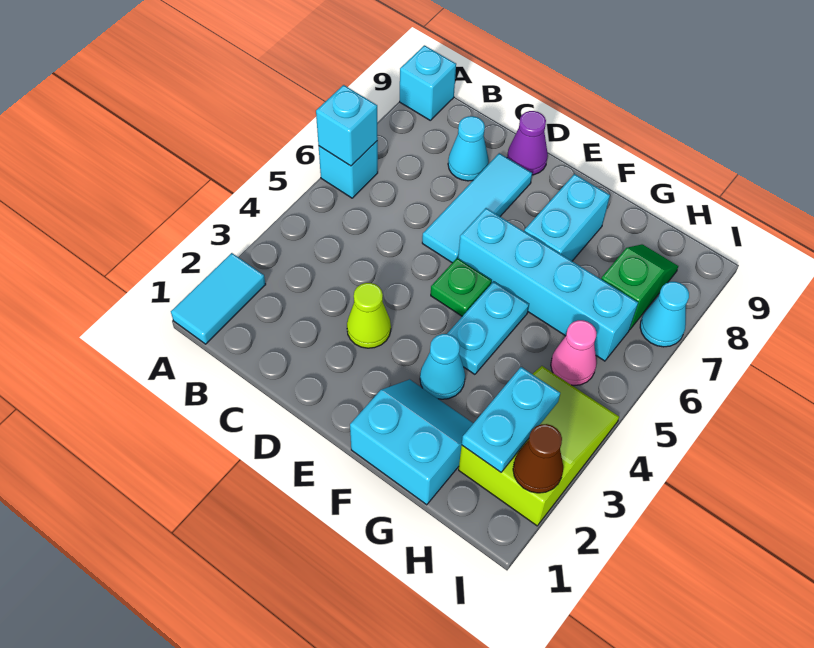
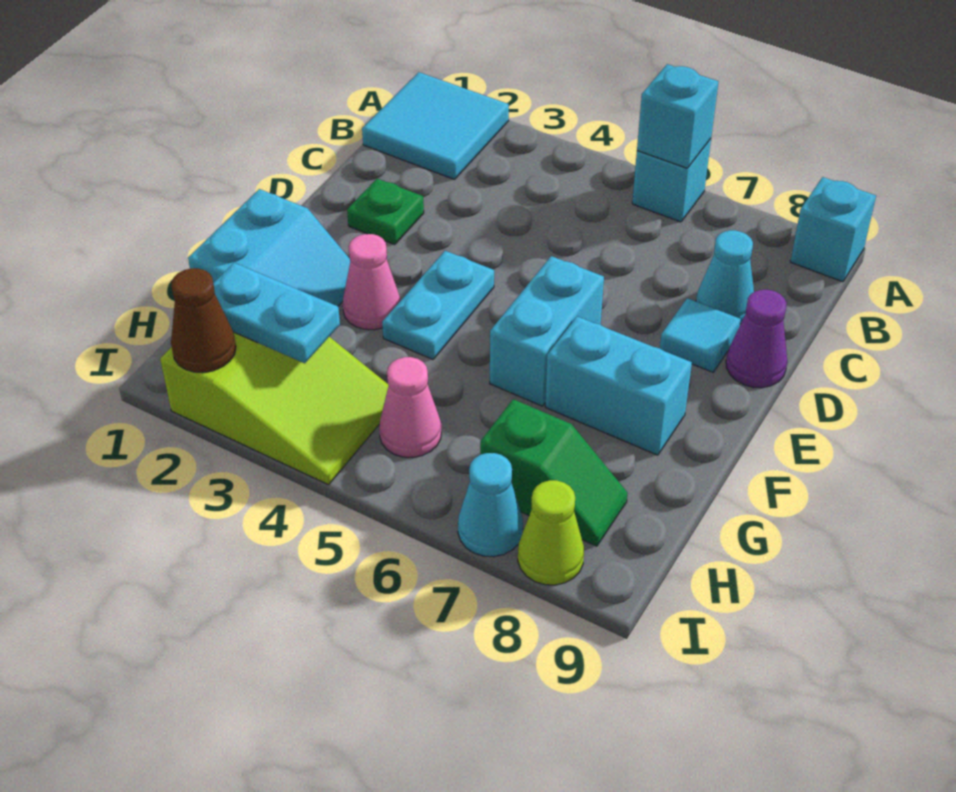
cyan 1x2 tile [171,253,266,344] -> cyan 2x2 tile [362,72,509,180]
lime 1x1 cone [347,283,391,348] -> lime 1x1 cone moved to [518,480,584,585]
cyan 1x3 tile [422,153,532,263] -> cyan 1x1 tile [660,298,741,372]
green 1x1 plate [431,258,492,316] -> green 1x1 plate moved to [347,178,424,245]
cyan 1x4 brick [458,208,638,361] -> cyan 1x2 brick [490,256,604,406]
cyan 1x1 cone [420,334,465,399] -> pink 1x1 cone [343,234,401,330]
cyan 1x2 plate [447,282,529,374] -> cyan 1x2 plate turned to [382,251,494,359]

